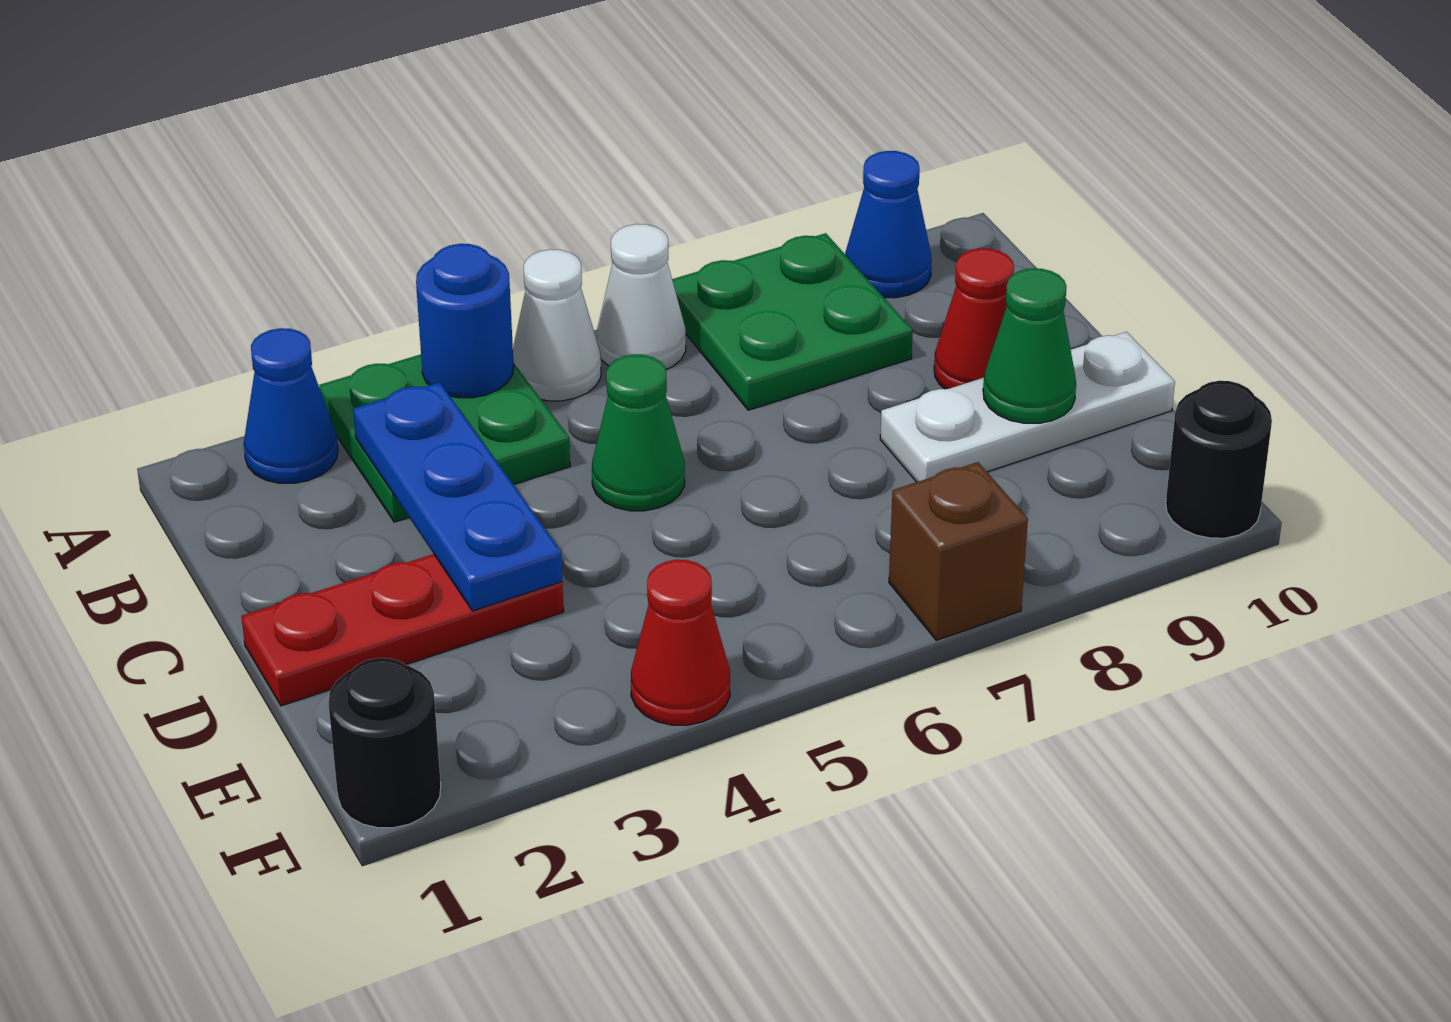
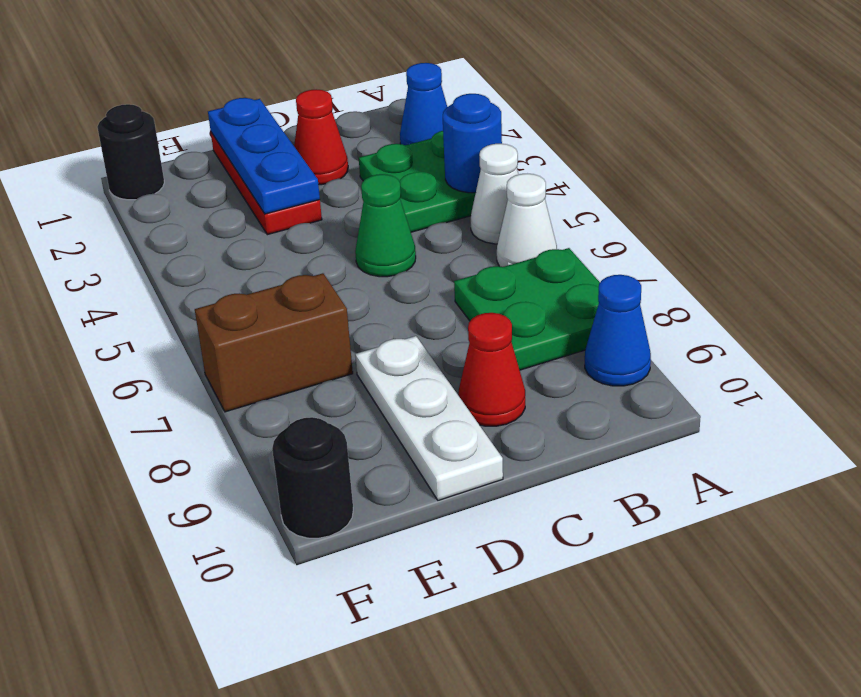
blue 1x3 plate [353,382,562,611] -> blue 1x3 plate turned to [208,98,320,214]
green 1x1 cone [983,268,1076,423] -> none
red 1x1 cone [631,560,730,725] -> red 1x1 cone moved to [294,89,348,185]
brown 1x1 brick [889,462,1028,640] -> brown 1x2 brick [195,273,353,412]

